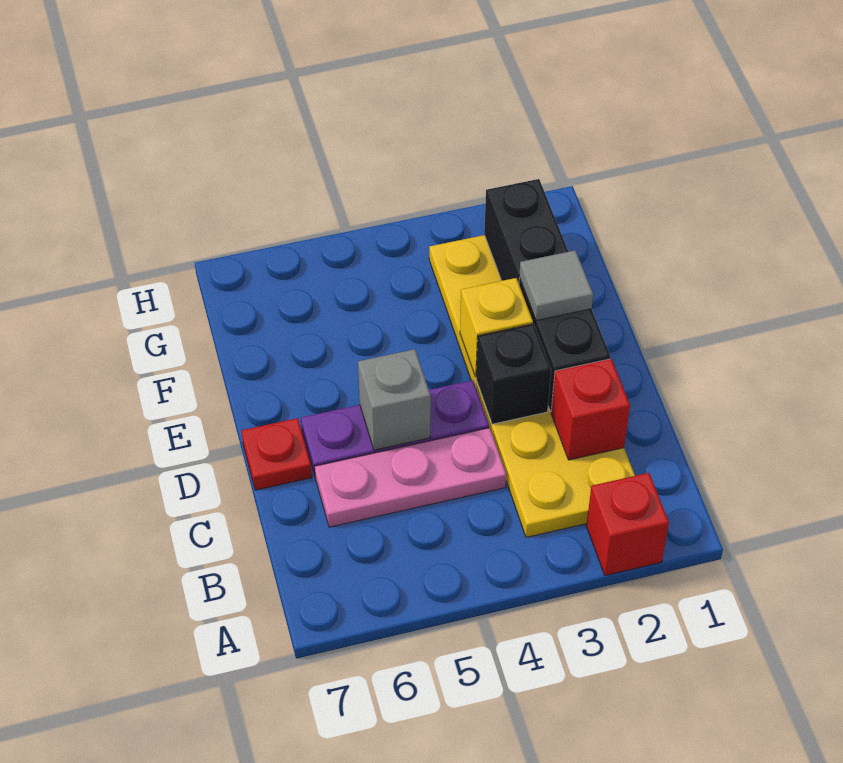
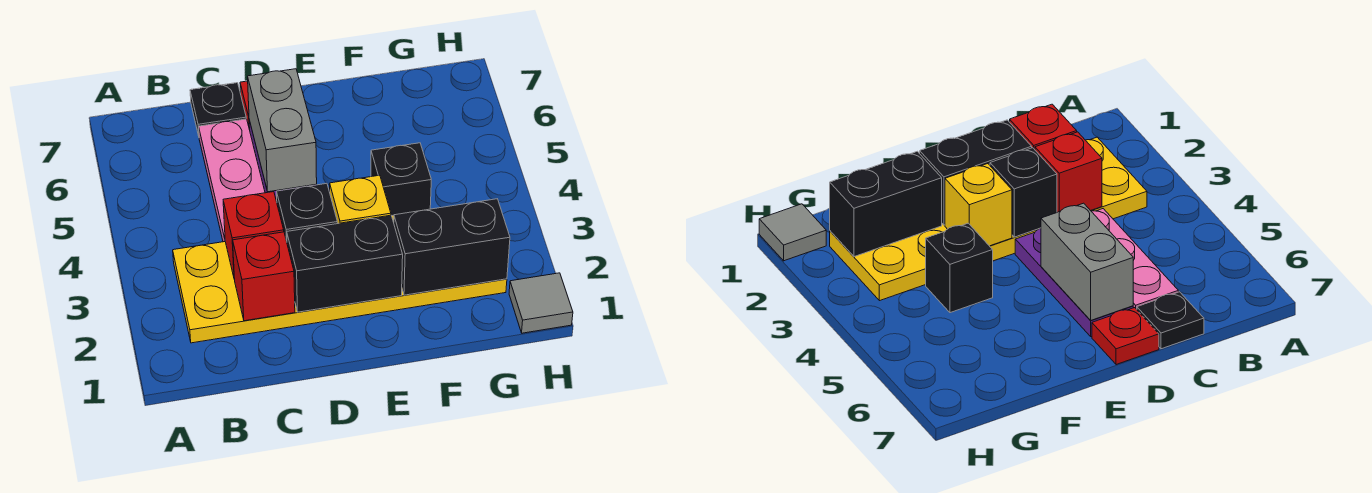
red 1x1 brick [586,473,669,576] -> red 1x1 brick moved to [223,192,284,279]
none -> black 1x1 plate [190,83,246,136]
grey 1x1 brick [358,349,431,450] -> grey 1x2 brick [248,69,317,192]
grey 1x1 tile [519,250,593,320] -> grey 1x1 tile moved to [509,273,573,333]
none -> black 1x1 brick [371,143,431,216]

